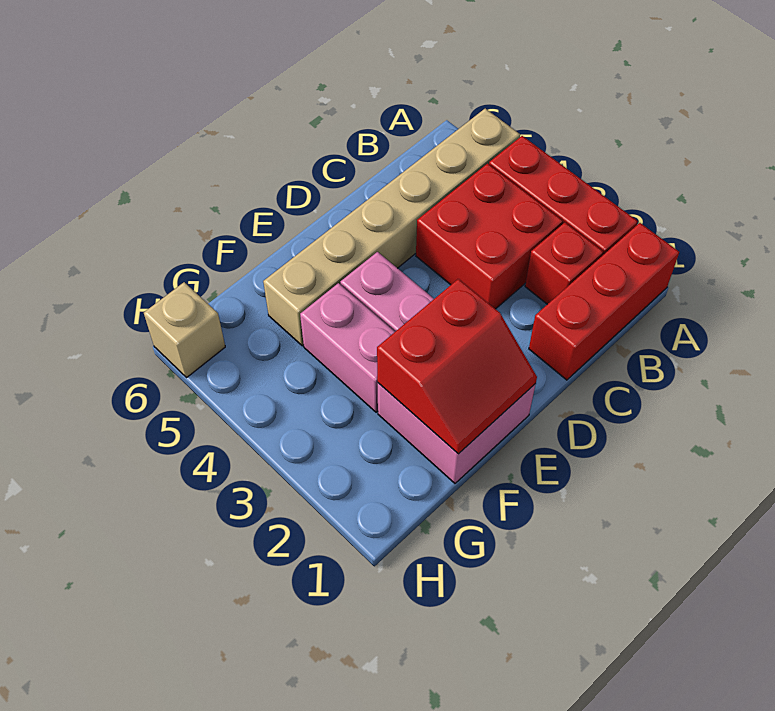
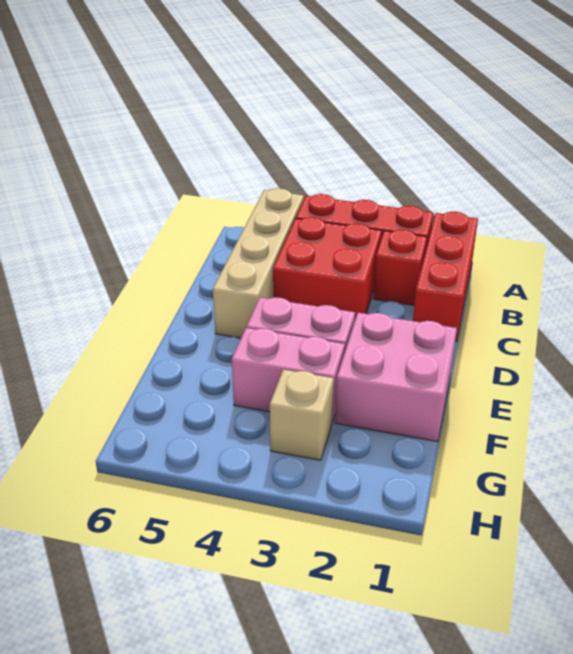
tan 1x6 brick [263,109,520,346] -> tan 1x4 brick [213,188,304,338]
red 2x2 slope [377,279,537,454] -> none
tan 1x1 brick [144,282,225,377] -> tan 1x1 brick moved to [270,369,334,460]

